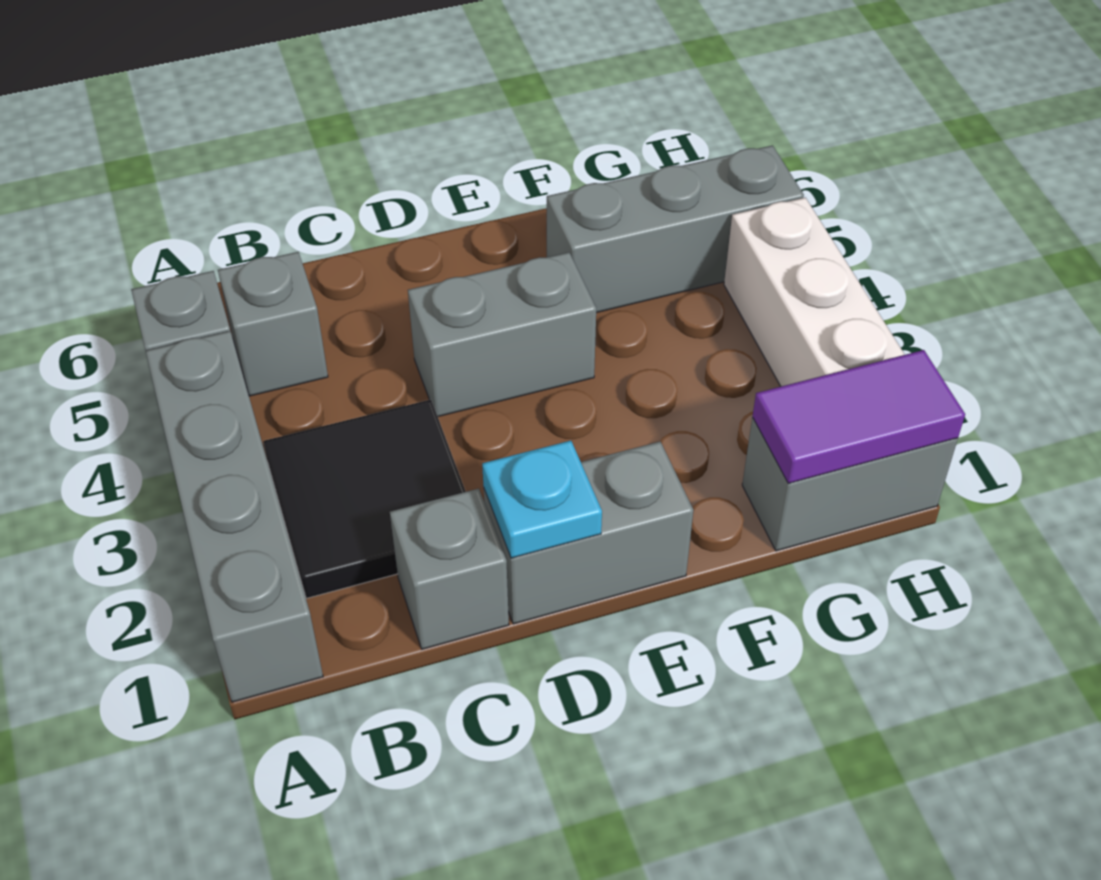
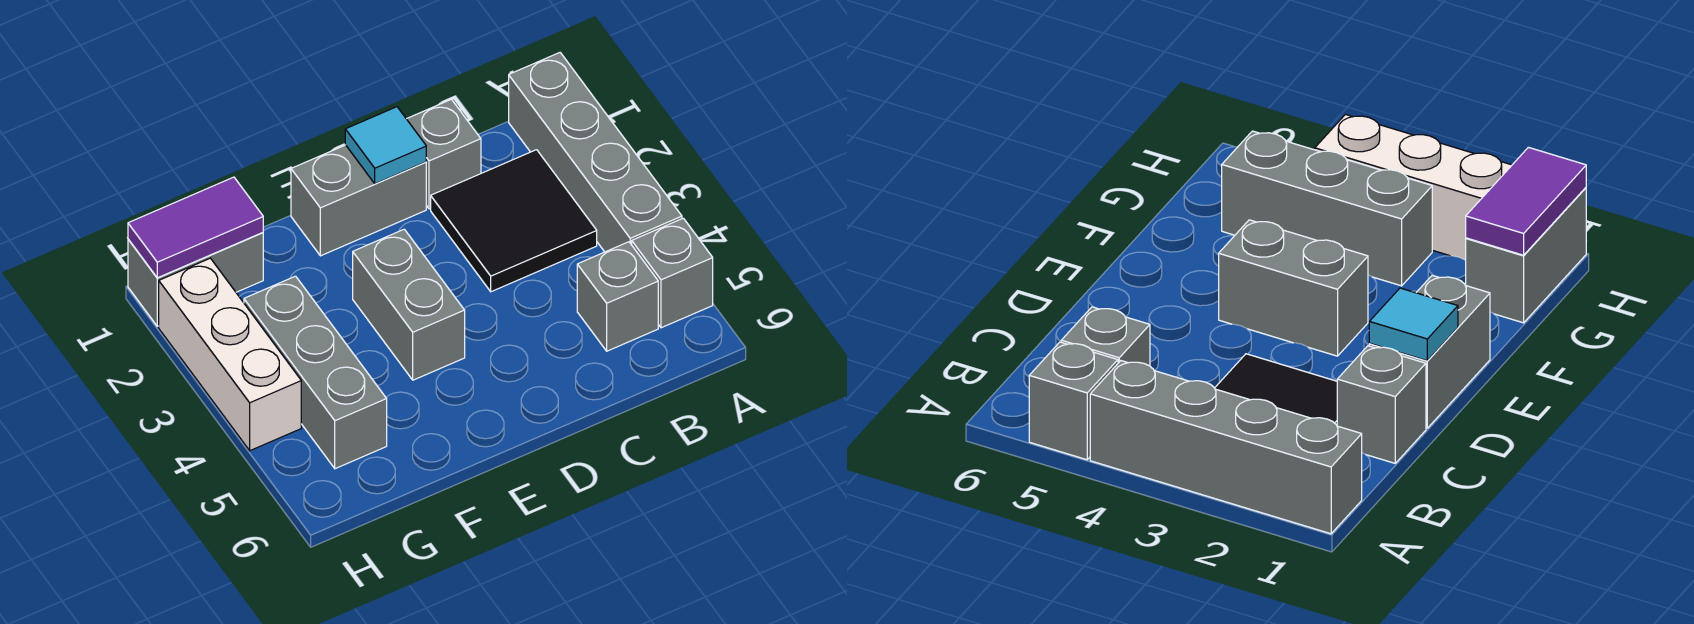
cyan 1x1 plate [482,441,602,558] -> cyan 1x1 tile [345,107,426,184]
grey 1x2 brick [408,252,596,417] -> grey 1x2 brick turned to [353,229,465,380]
grey 1x3 brick [547,145,804,313] -> grey 1x3 brick turned to [244,276,387,469]

